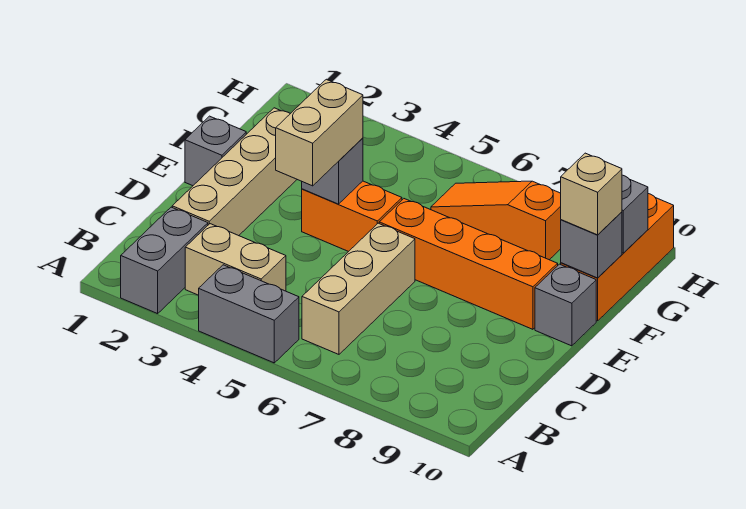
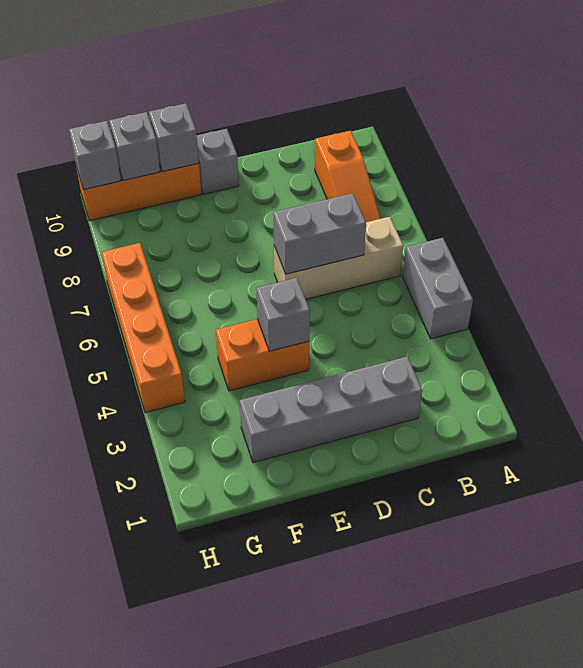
grey 1x2 brick [121,207,208,314] -> grey 1x2 brick moved to [273,193,366,274]
tan 1x2 brick [185,224,286,295] -> none
tan 1x4 brick [172,108,297,236] -> grey 1x4 brick [240,357,422,463]
tan 1x2 brick [276,79,363,186] -> none
grey 1x1 brick [185,116,246,186] -> grey 1x1 brick moved to [69,121,121,190]
orange 1x2 brick [302,181,402,252] -> orange 1x2 brick turned to [216,319,309,391]
orange 1x4 brick [379,199,558,329] -> orange 1x4 brick moved to [102,243,185,413]
tan 1x1 brick [561,153,622,235] -> none
orange 1x3 slope [431,181,561,260] -> orange 1x3 slope moved to [315,131,381,222]

